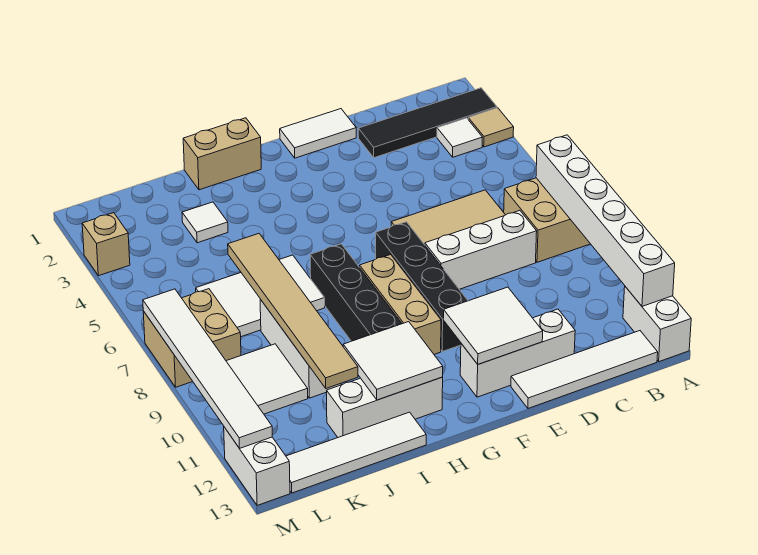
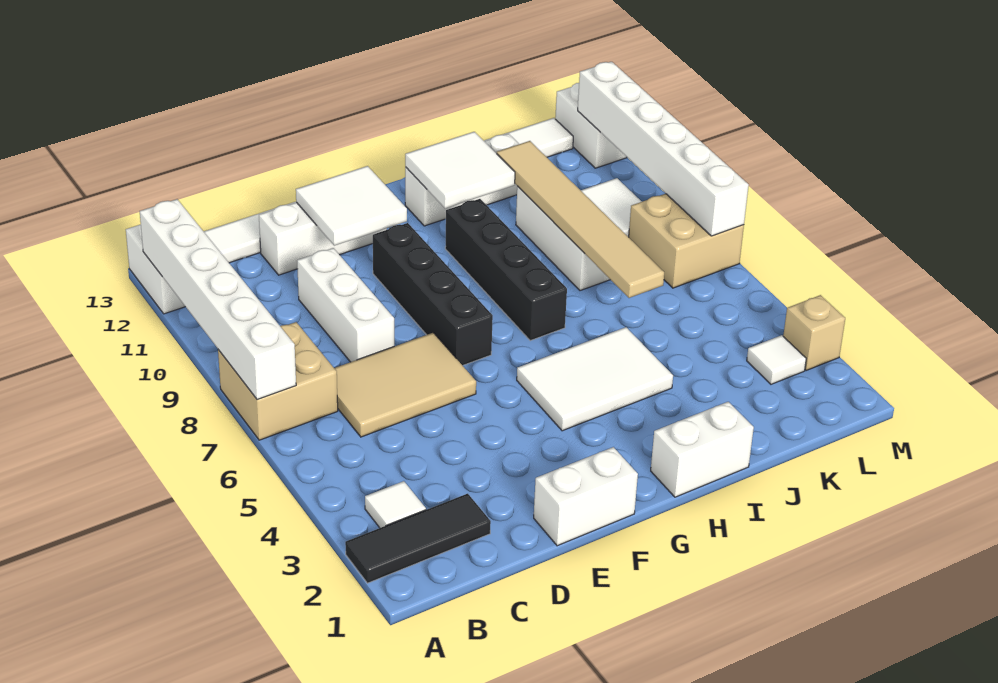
black 1x4 tile [358,88,497,158] -> black 1x3 tile [345,494,491,583]
tan 1x1 tile [468,108,514,147] -> none
white 1x3 brick [425,211,537,289] -> white 1x3 brick turned to [297,248,394,362]
white 1x2 tile [280,109,356,158] -> white 1x2 brick [534,447,638,546]
tan 1x3 brick [360,255,441,354] -> none
tan 1x2 brick [183,118,261,190] -> white 1x2 brick [651,402,754,497]
white 2x3 tile [196,255,325,337] -> white 2x3 tile moved to [517,327,673,431]
white 1x1 tile [182,202,228,243] -> white 1x1 tile moved to [747,335,806,384]
white 1x6 tile [143,289,272,448] -> white 1x6 brick [578,62,749,236]

